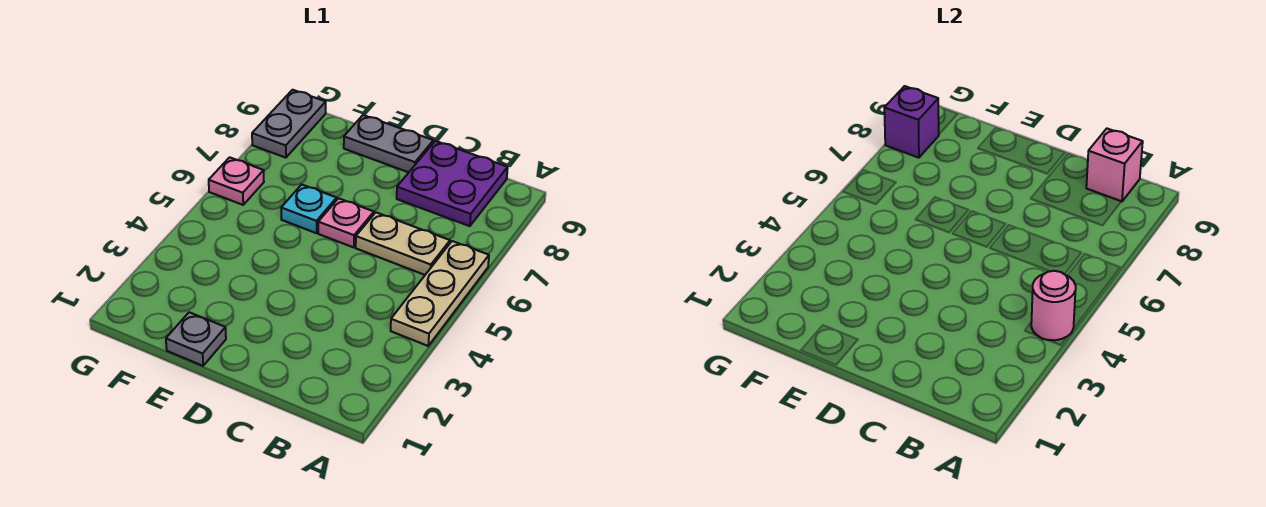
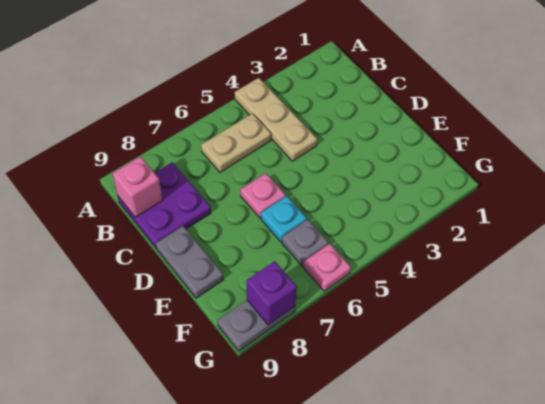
tan 1x3 plate [391,241,489,346] -> tan 1x3 plate turned to [235,78,317,161]
pink 1x1 round brick [1031,271,1076,340] -> none
tan 1x2 plate [356,213,450,275] -> tan 1x2 plate turned to [201,114,271,172]
grey 1x1 plate [166,312,226,366] -> grey 1x1 plate moved to [282,220,329,266]

